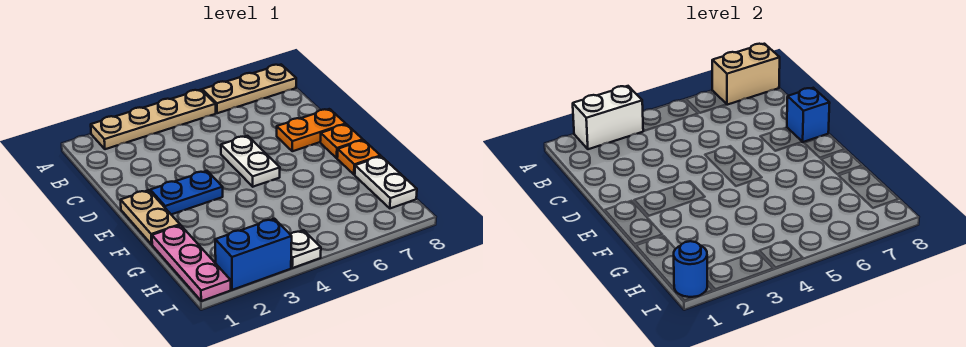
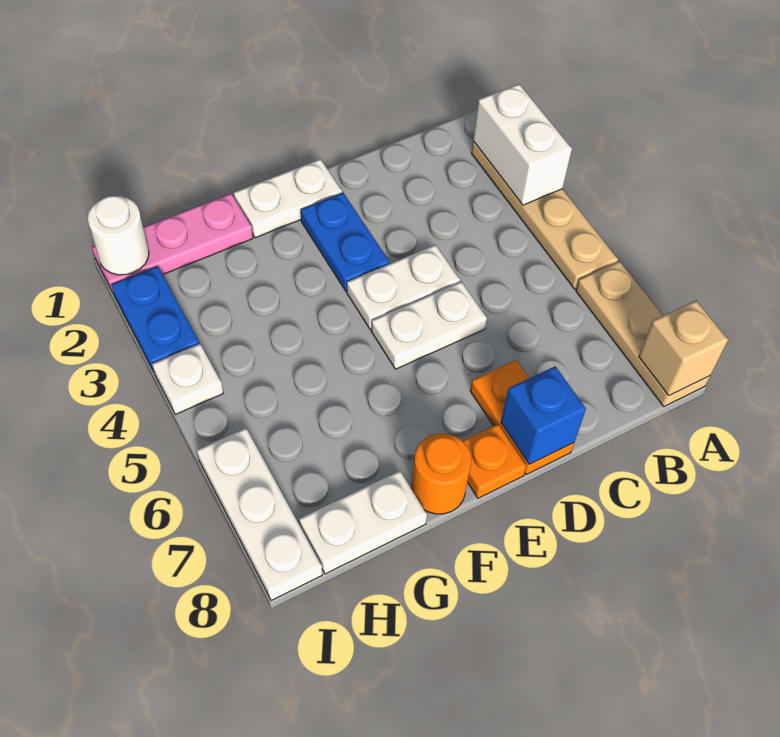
tan 1x2 brick [712,44,780,105] -> tan 1x1 brick [639,301,728,396]
none -> white 1x2 plate [347,245,460,330]
tan 1x2 plate [121,190,180,244] -> white 1x2 plate [234,159,342,238]
orange 1x1 plate [337,140,381,175] -> orange 1x1 round brick [412,433,471,514]
blue 1x1 round brick [674,241,707,297] -> white 1x1 round brick [88,196,149,275]
blue 1x2 brick [215,219,292,290] -> blue 1x2 plate [111,266,200,372]
none -> white 1x3 plate [197,428,322,601]

